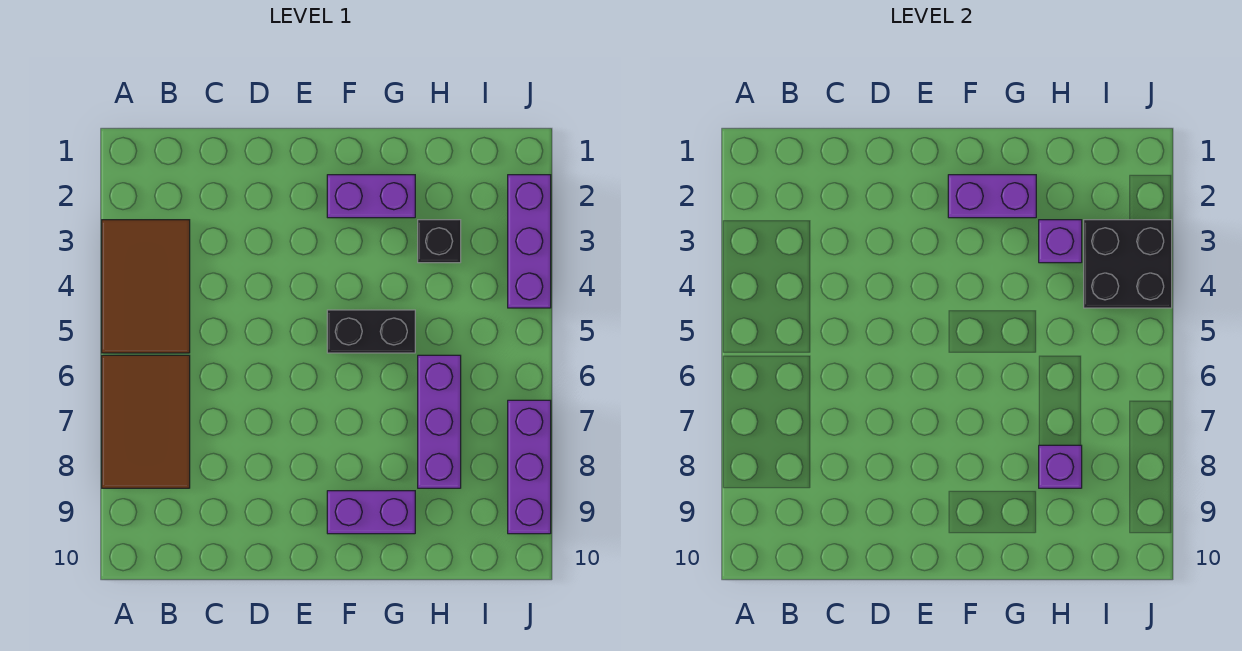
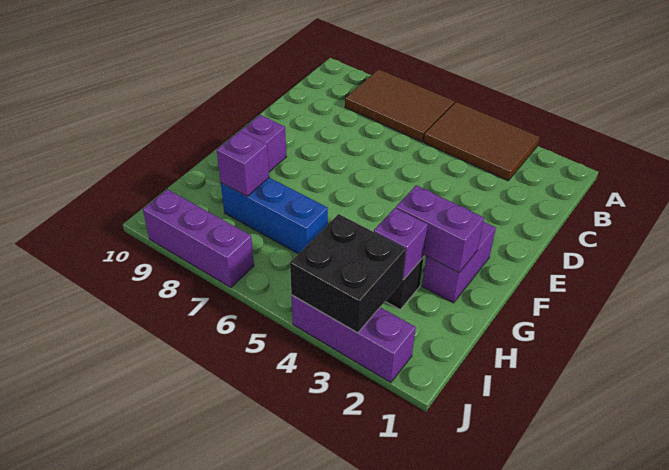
purple 1x2 brick [948,175,1036,218] -> purple 1x2 brick turned to [396,185,484,273]
black 1x2 brick [327,310,415,353] -> none
purple 1x3 brick [418,355,461,488] -> blue 1x3 brick [221,178,328,254]

